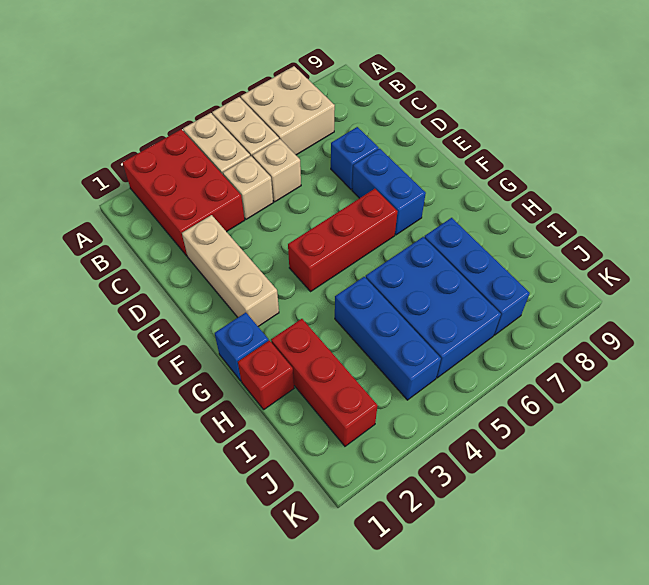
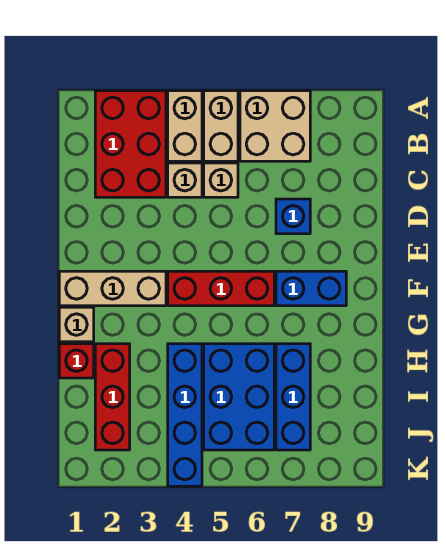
tan 1x3 brick [182,215,279,326] -> tan 1x3 brick turned to [59,271,166,306]
blue 1x2 brick [352,149,426,235] -> blue 1x2 brick turned to [276,271,346,306]
blue 1x1 brick [215,313,269,381] -> tan 1x1 brick [59,307,94,342]
blue 1x3 brick [335,277,441,400] -> blue 1x4 brick [168,344,202,486]

